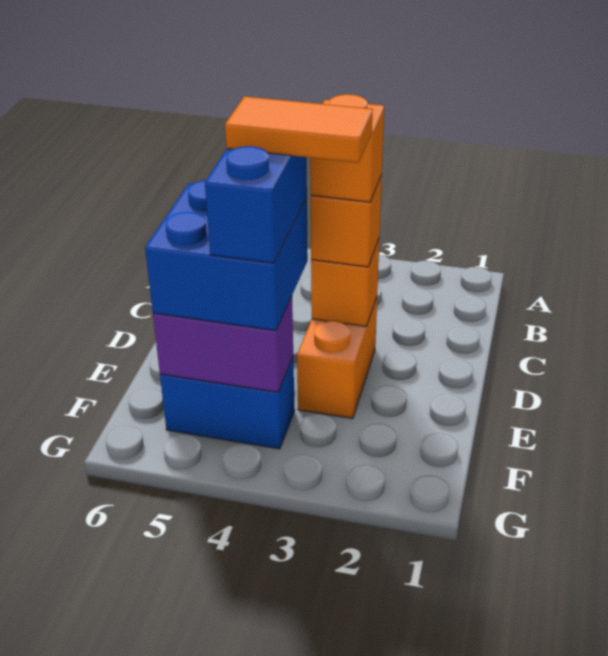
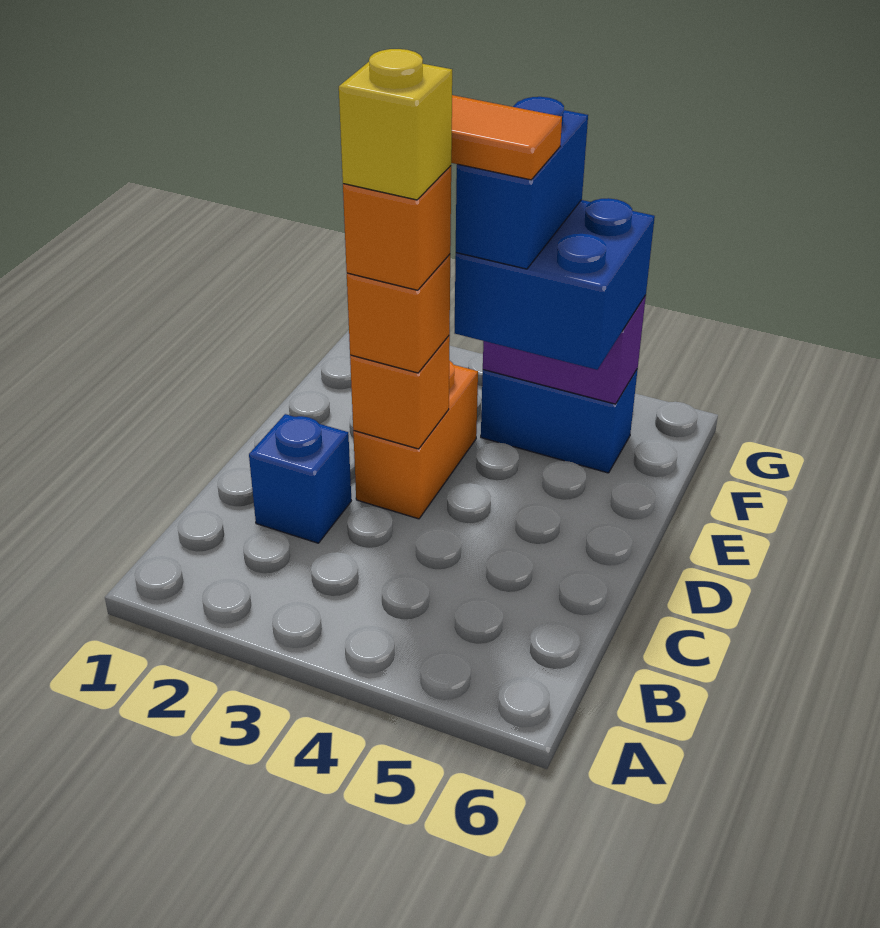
none -> blue 1x1 brick [249,414,351,543]
none -> yellow 1x1 brick [339,49,452,200]

